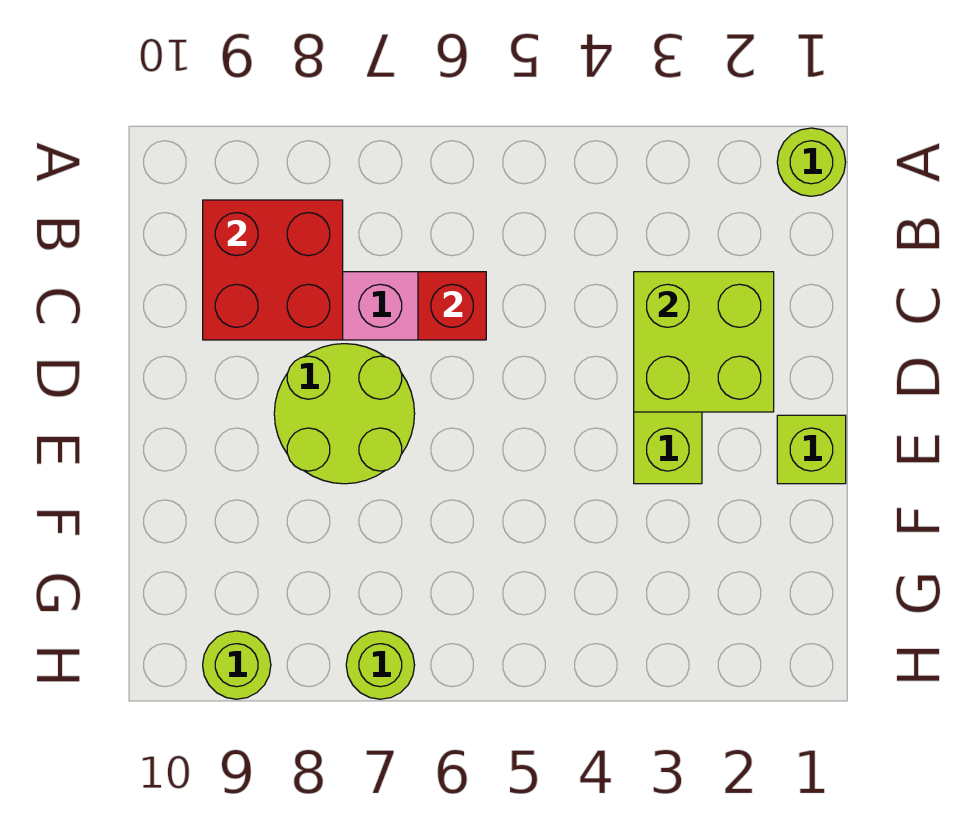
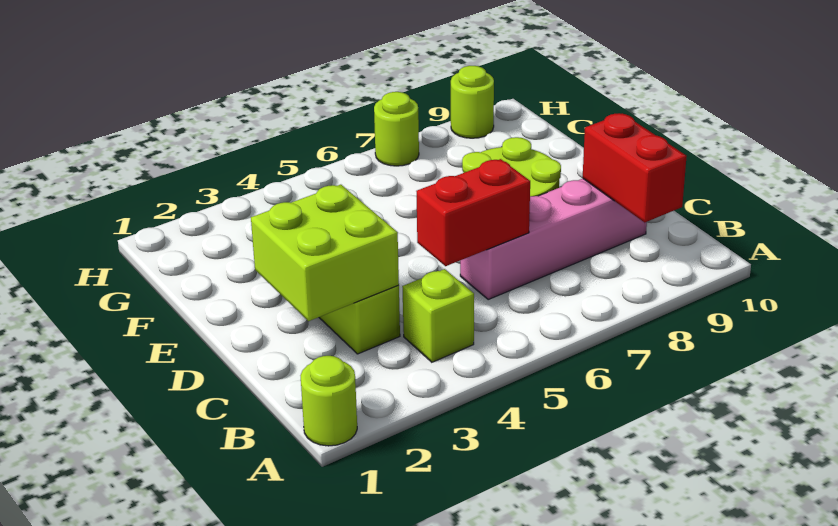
red 2x2 brick [203,200,343,340] -> red 1x2 brick [583,113,687,222]
red 1x1 brick [418,272,486,340] -> red 1x2 brick [416,159,530,266]
lime 1x1 brick [777,415,846,484] -> lime 1x1 brick moved to [402,269,474,362]

